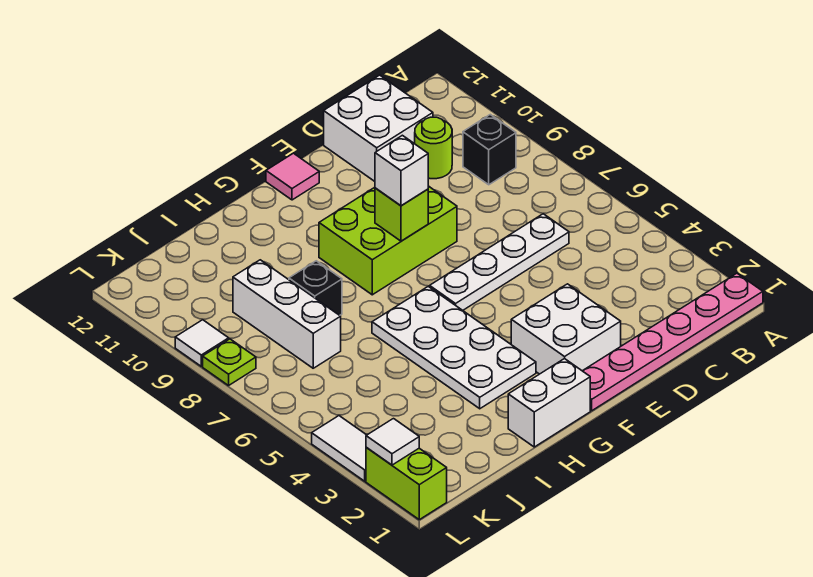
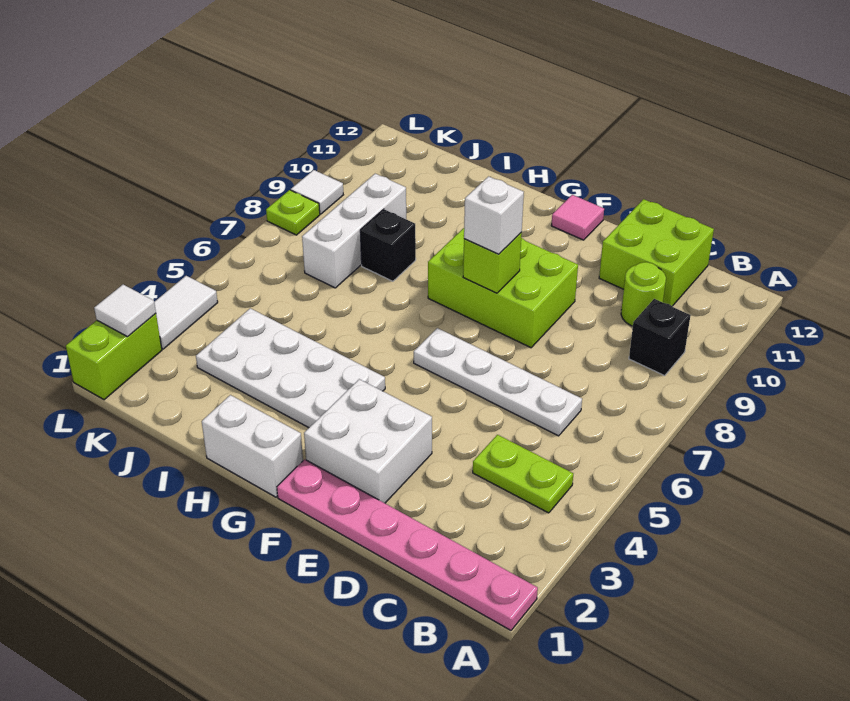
none -> lime 1x2 plate [473,435,573,513]
white 2x2 brick [324,75,433,181] -> lime 2x2 brick [599,199,714,306]
white 2x4 plate [372,286,536,409] -> white 2x4 plate turned to [196,308,385,428]

